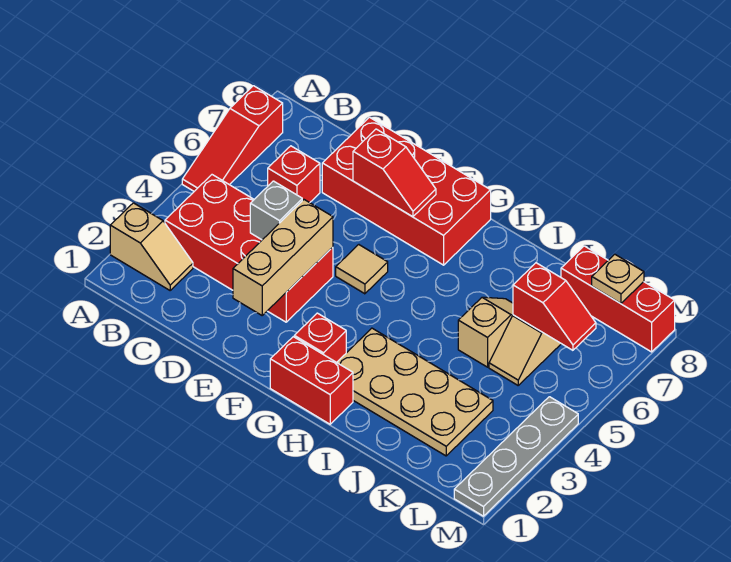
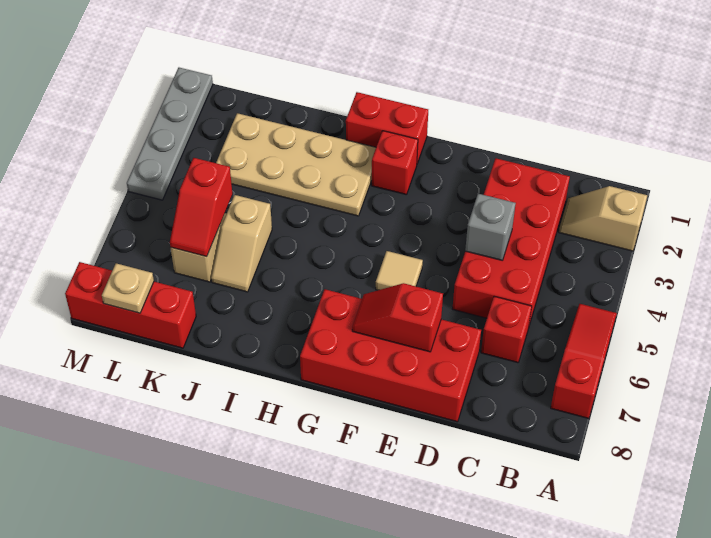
red 2x4 brick [165,175,333,322] -> red 2x4 brick turned to [452,158,570,328]
tan 1x3 brick [233,200,333,315] -> none
red 1x2 slope [513,263,596,350] -> red 1x2 slope turned to [170,158,232,257]

